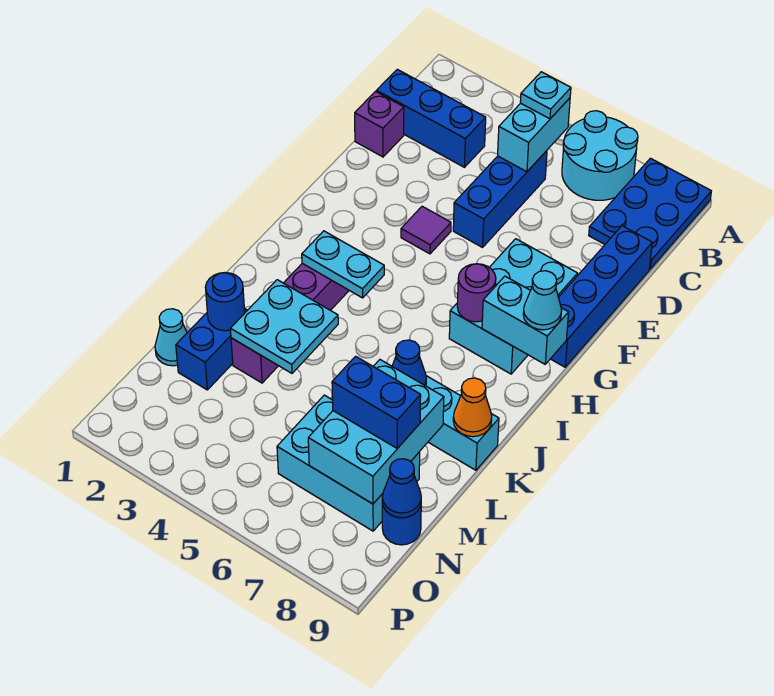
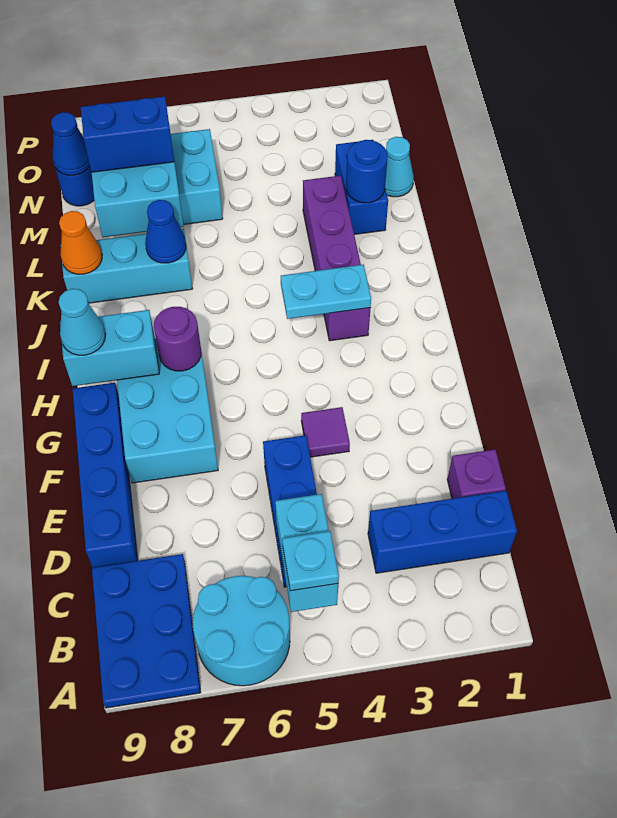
cyan 2x2 plate [230,280,338,373] -> none

